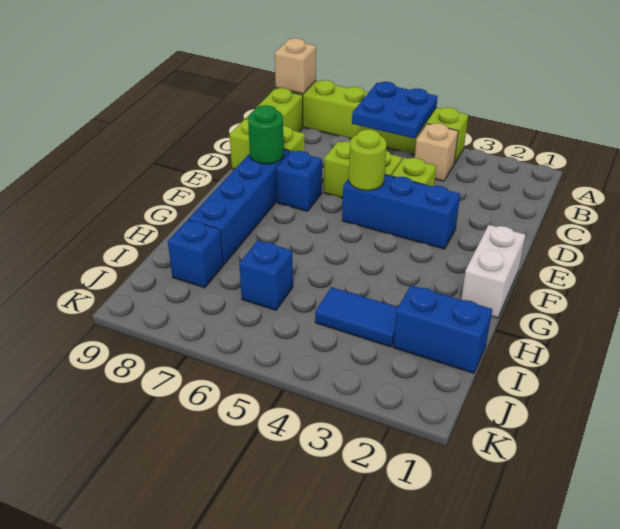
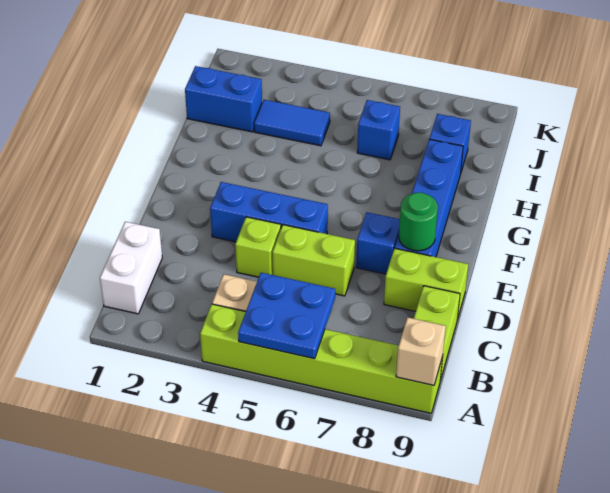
lime 1x1 round brick [349,129,387,190] -> none
white 1x2 brick [461,225,525,318] -> white 1x2 brick moved to [100,222,162,314]

